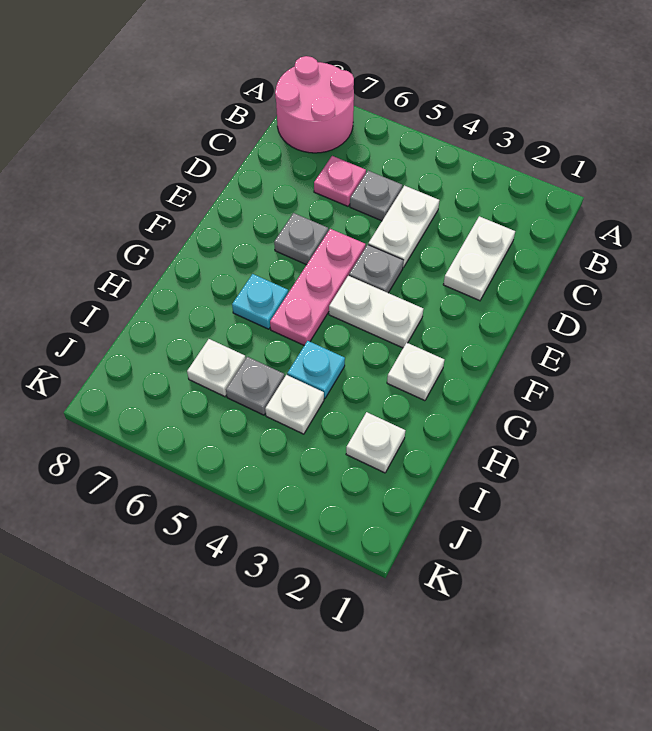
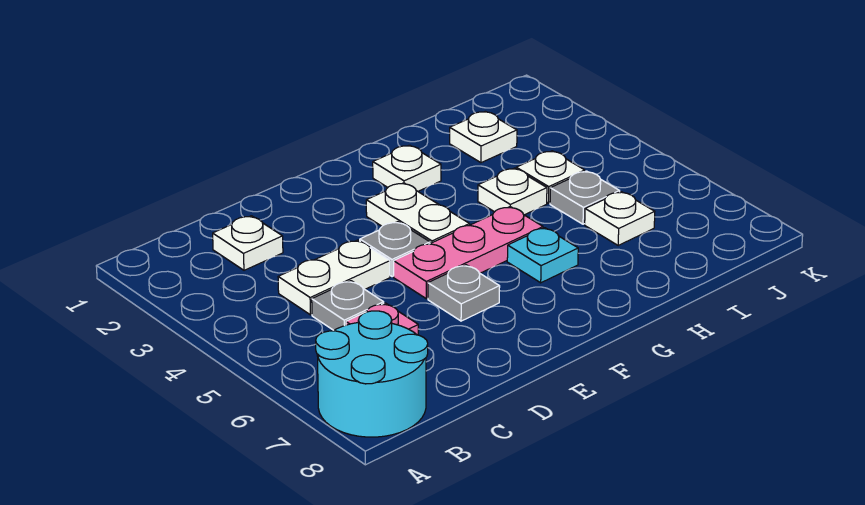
pink 2x2 round brick [275,56,354,153] -> cyan 2x2 round brick [316,311,428,437]
white 1x2 plate [443,216,515,301] -> white 1x1 plate [213,216,283,270]
cyan 1x1 plate [287,341,345,399] -> white 1x1 plate [478,168,547,215]

